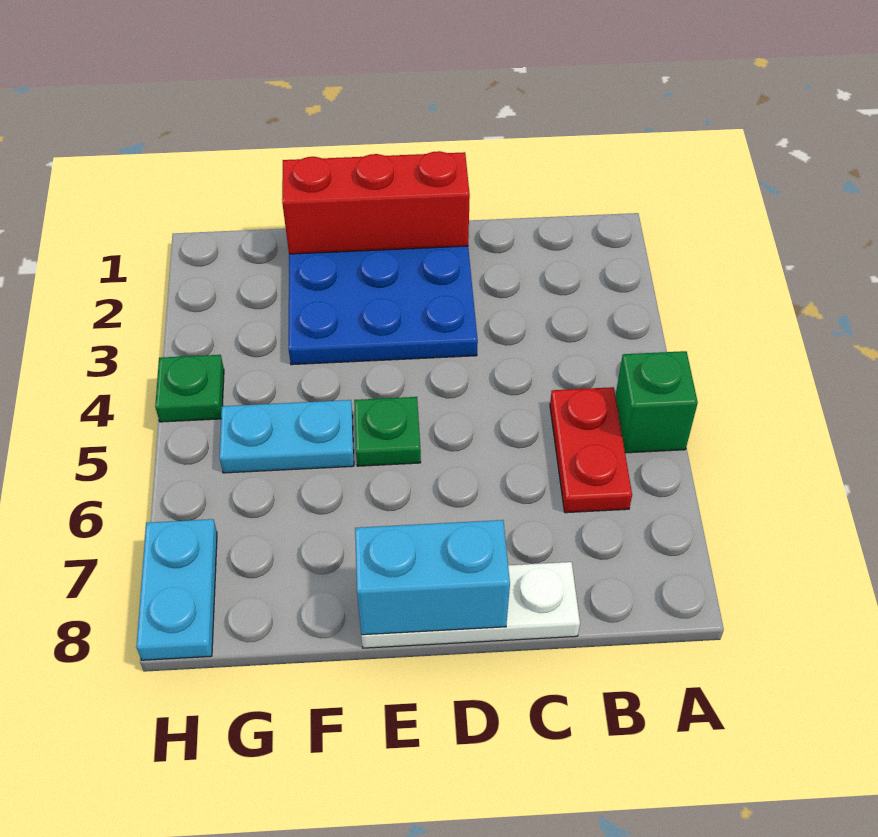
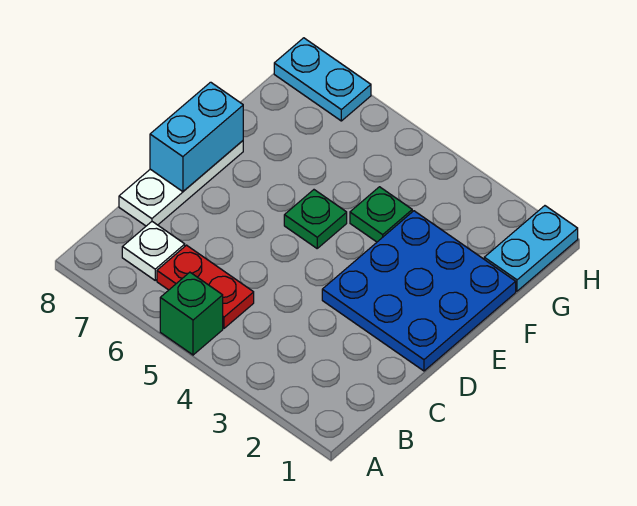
none -> white 1x1 plate [122,222,185,280]
red 1x3 brick [282,151,470,254] -> none
cyan 1x2 plate [220,400,354,473] -> cyan 1x2 plate moved to [484,206,578,291]
green 1x1 plate [155,355,224,422] -> green 1x1 plate moved to [350,187,412,242]

